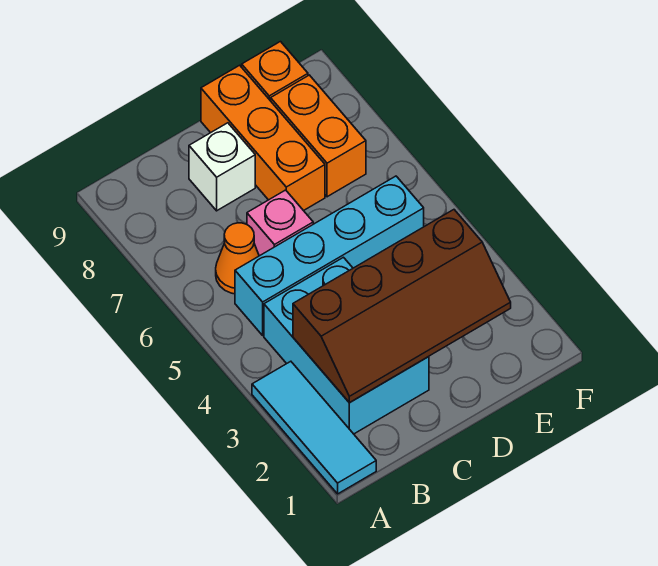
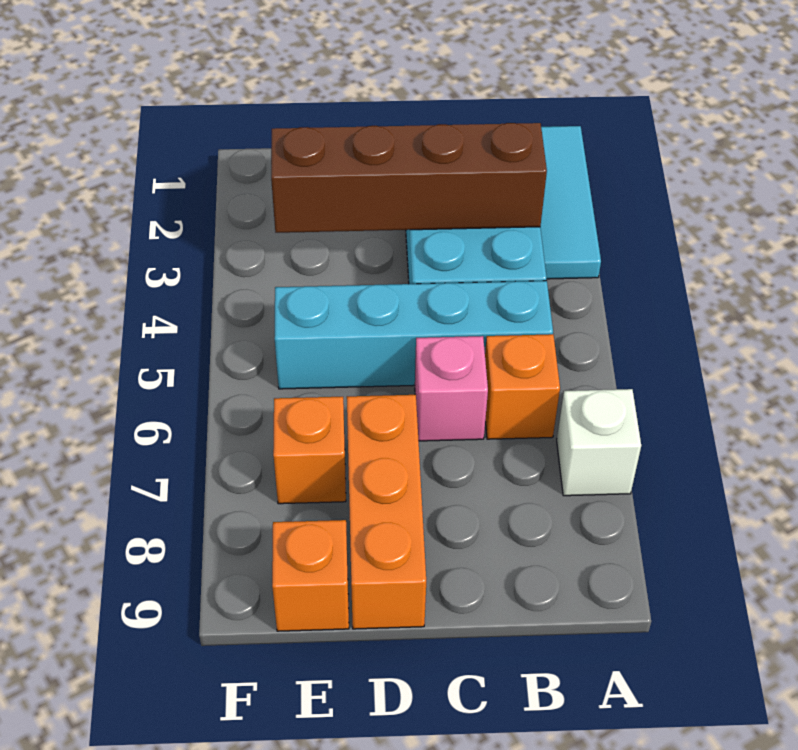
orange 1x1 cone [216,223,259,294] -> orange 1x1 brick [485,334,560,439]
white 1x1 brick [189,123,255,211] -> white 1x1 brick moved to [557,389,641,496]
orange 1x2 brick [271,75,366,197] -> orange 1x1 brick [273,397,346,504]

